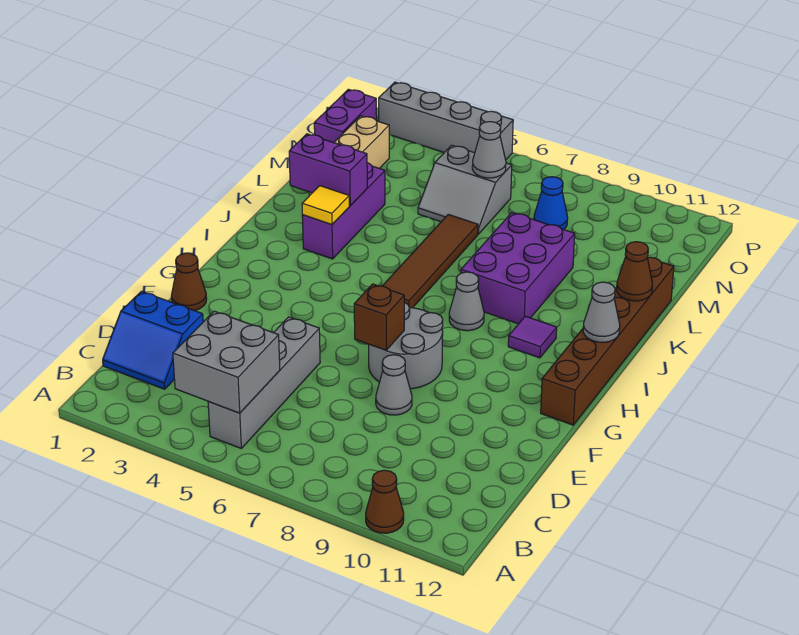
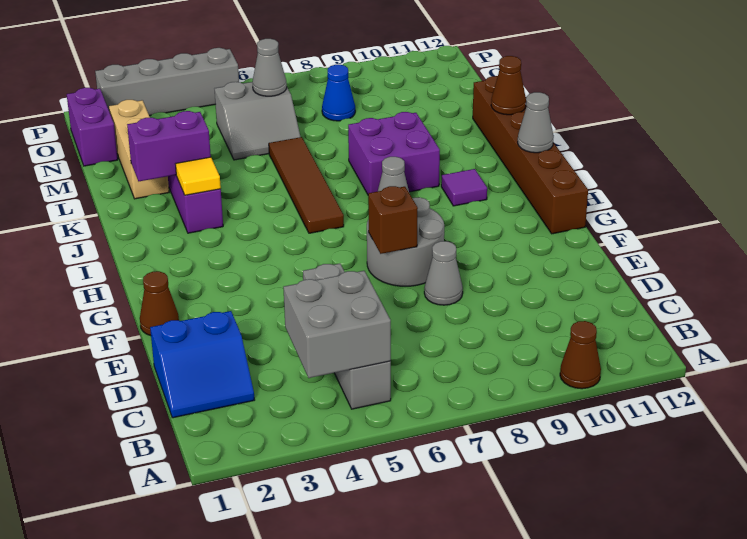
purple 2x3 brick [461,213,575,324] -> purple 2x2 brick [348,112,440,194]

